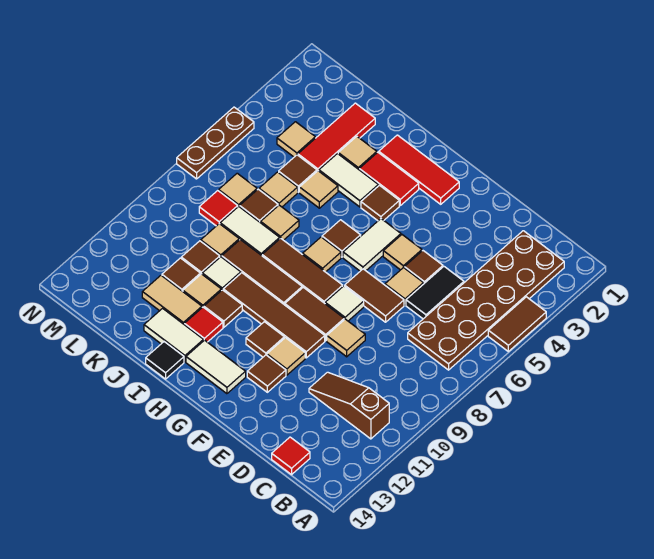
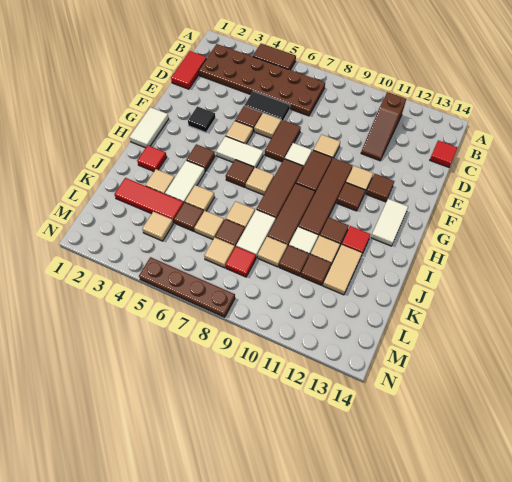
red 1x3 tile [379,135,459,204] -> red 1x1 tile [137,145,167,171]
red 1x2 tile [359,152,419,205] -> red 1x2 tile moved to [171,51,207,89]
white 1x2 tile [144,308,204,362] -> white 1x2 tile moved to [130,107,169,148]
black 1x1 tile [146,342,184,379] -> black 1x1 tile moved to [188,106,215,132]
brown 1x3 plate [177,107,254,179] -> brown 1x4 plate [139,257,235,317]

